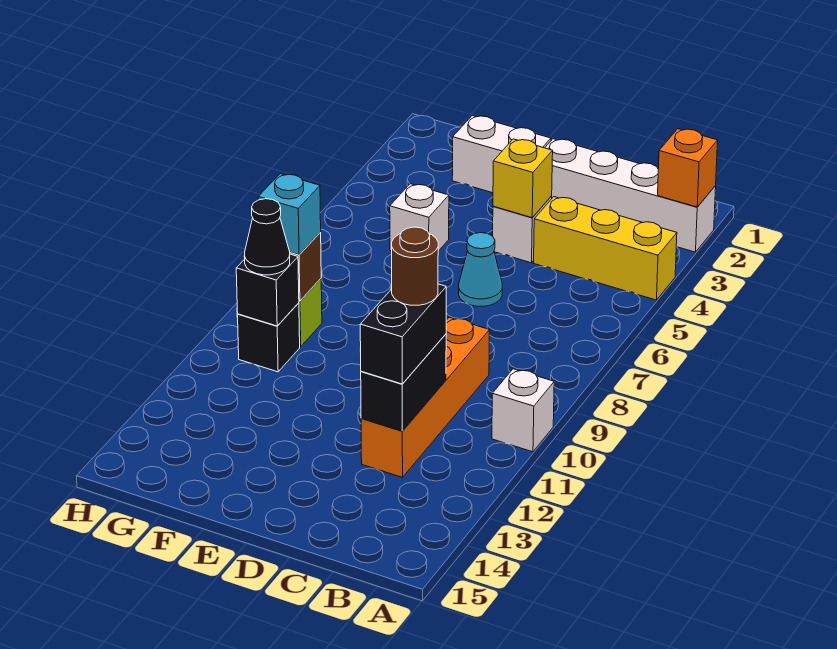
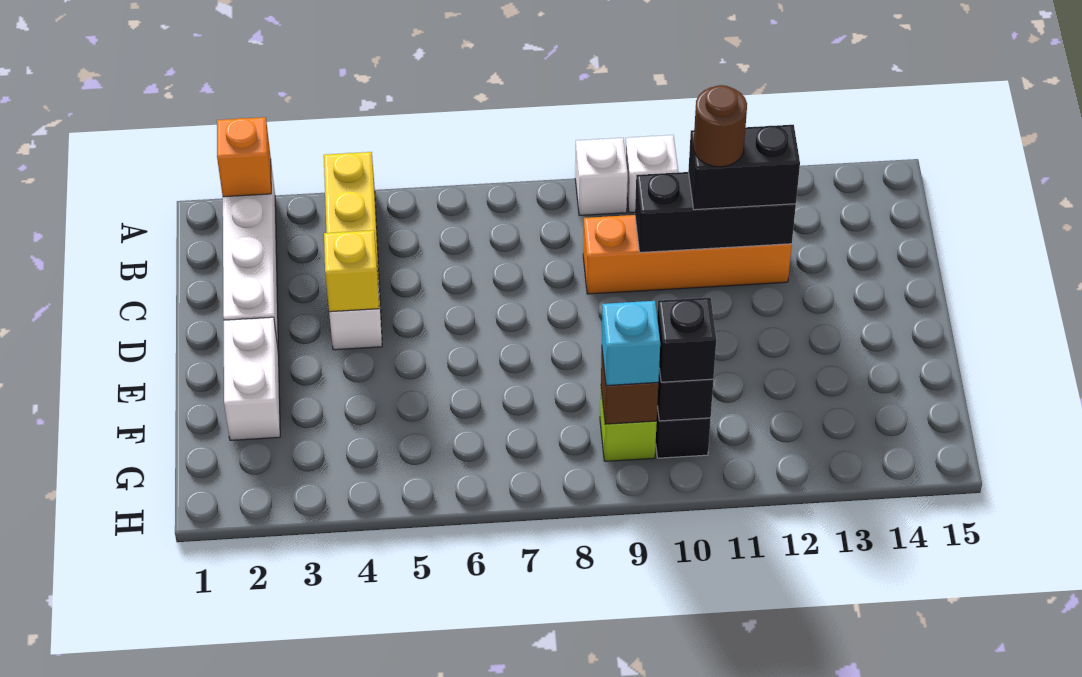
black 1x2 brick [361,334,446,431] -> black 1x3 brick [635,172,796,252]
cyan 1x1 cone [459,233,502,306] -> none
white 1x1 brick [390,184,449,251] -> white 1x1 brick moved to [575,138,628,215]
black 1x1 cone [244,199,290,275] -> black 1x1 brick [657,298,716,382]

